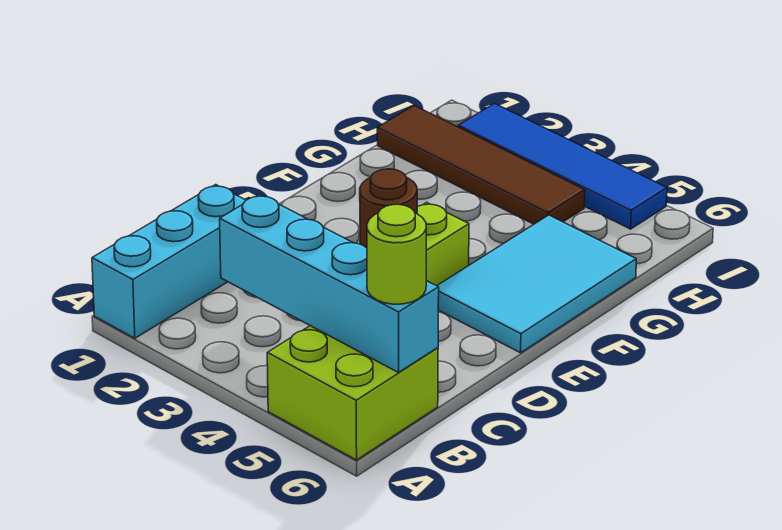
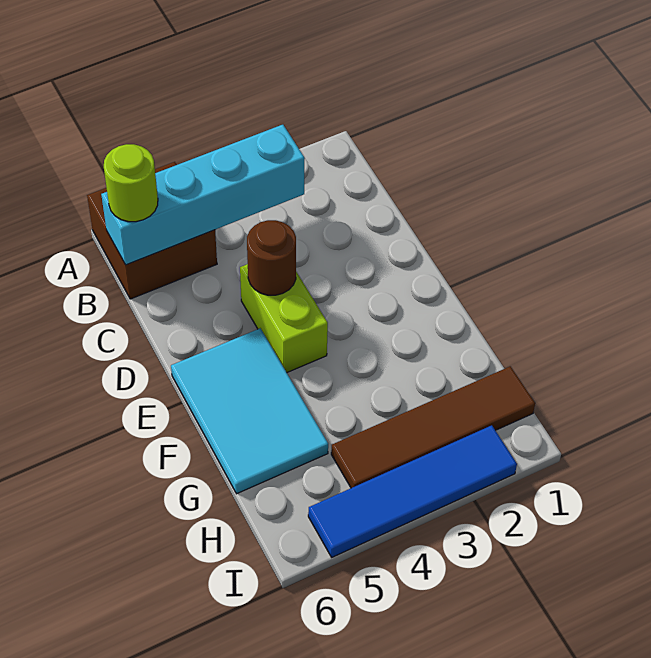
cyan 1x3 brick [92,185,246,338] -> none
lime 2x2 brick [267,326,438,460] -> brown 2x2 brick [87,162,217,299]

